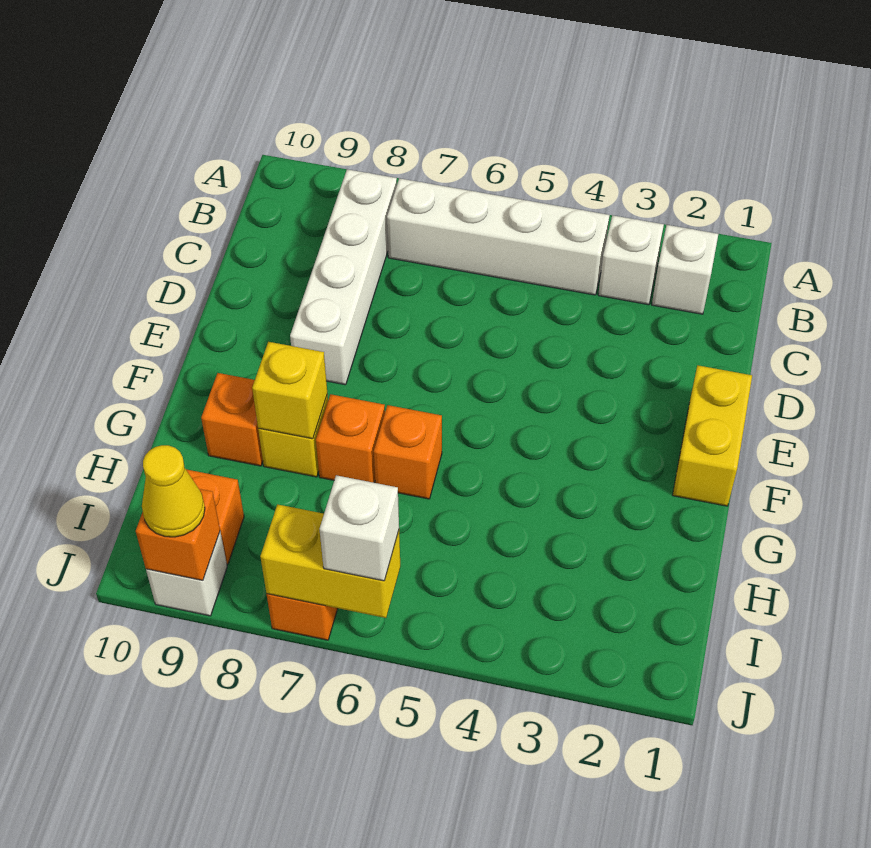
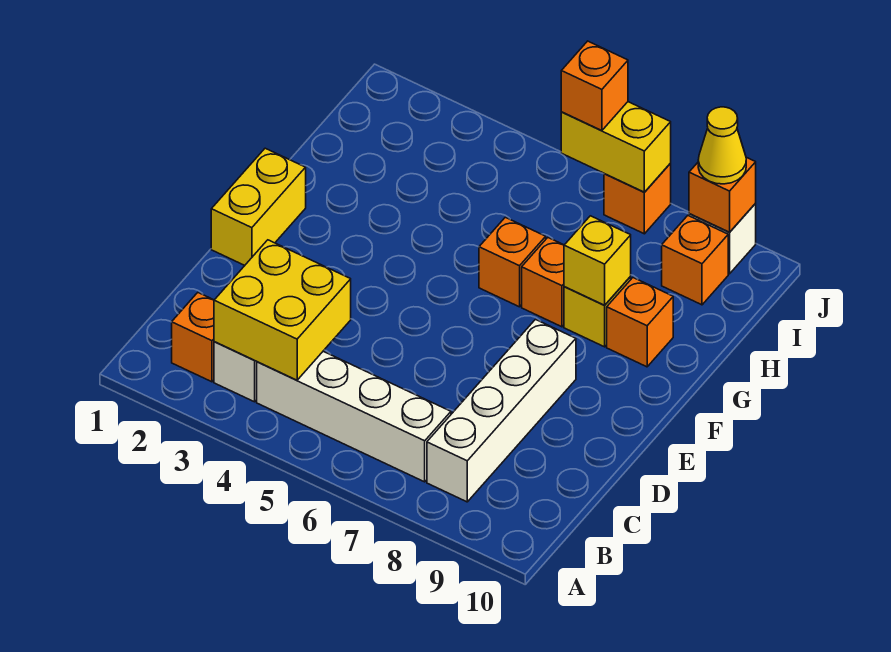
white 1x1 brick [652,225,718,314] -> orange 1x1 brick [172,293,214,382]
none -> yellow 2x2 brick [214,240,351,380]
white 1x1 brick [320,475,399,581] -> orange 1x1 brick [561,41,628,131]

